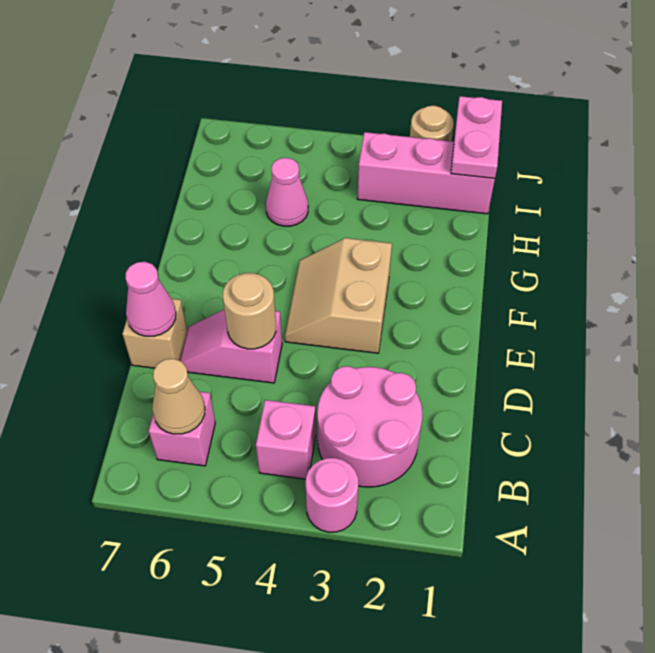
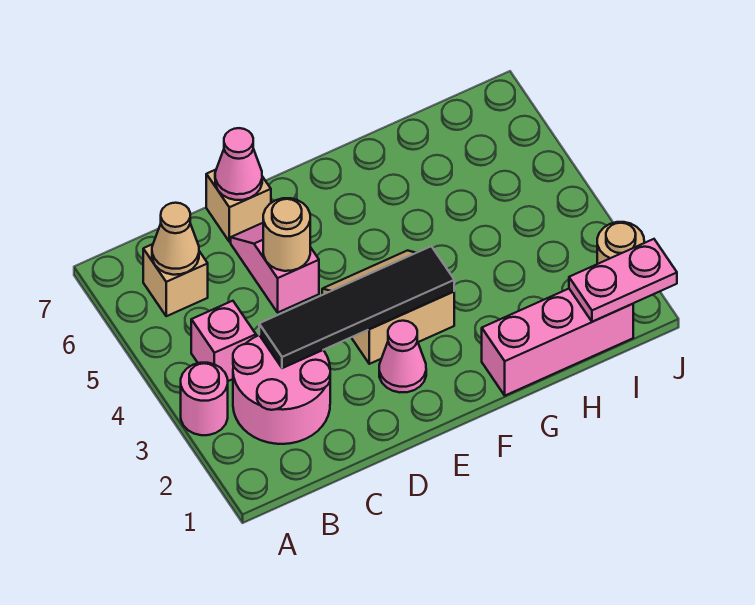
pink 1x1 brick [149,392,215,466] -> tan 1x1 brick [143,244,208,316]
none -> black 1x4 tile [259,246,454,368]
pink 1x1 cone [266,158,308,226] -> pink 1x1 cone moved to [379,321,426,392]
pink 1x3 brick [357,132,495,214] -> pink 1x3 brick turned to [482,289,633,396]

